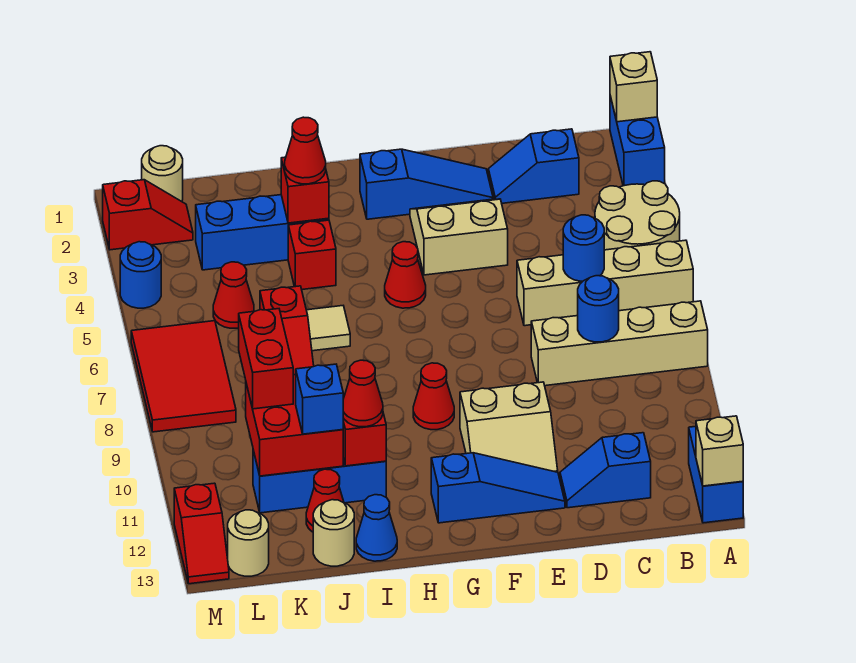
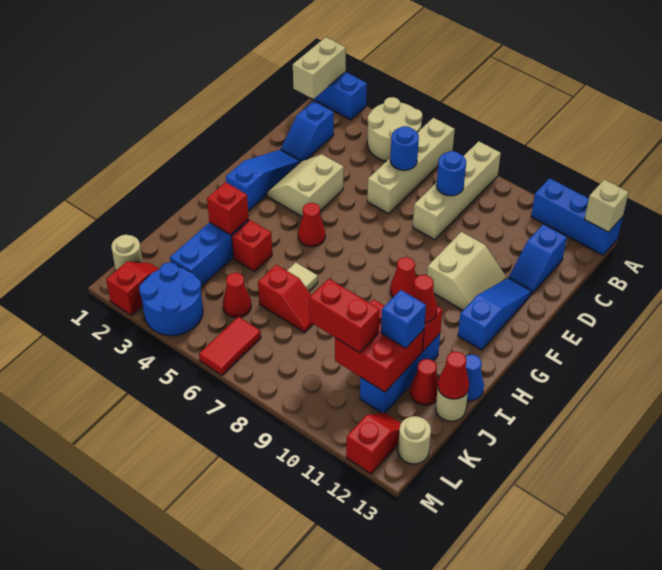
tan 1x1 brick [610,52,657,122] -> tan 1x2 brick [293,37,346,99]
blue 1x2 brick [689,426,743,523] -> blue 1x3 brick [531,178,623,255]
red 1x1 cone [285,117,326,184] -> red 1x1 cone moved to [438,352,469,399]
red 2x3 tile [131,321,236,432] -> red 1x2 tile [199,317,261,375]
blue 1x1 round brick [120,242,161,308] -> blue 2x2 round brick [139,262,203,336]
red 1x2 slope [174,483,229,584] -> red 1x2 slope turned to [346,412,401,474]

